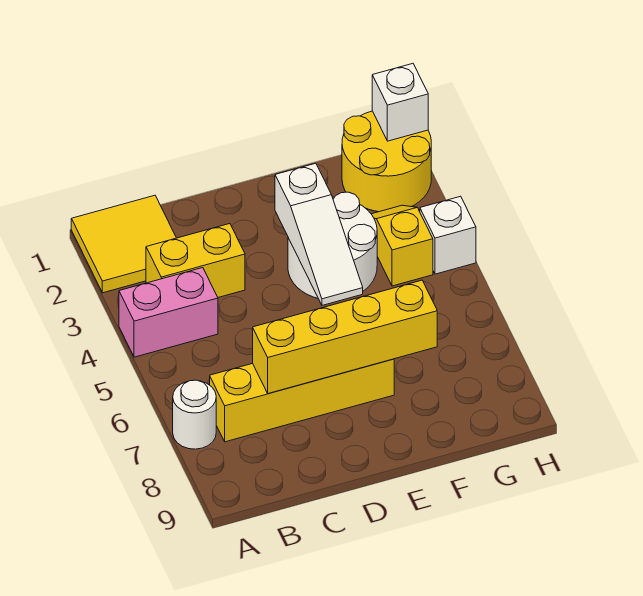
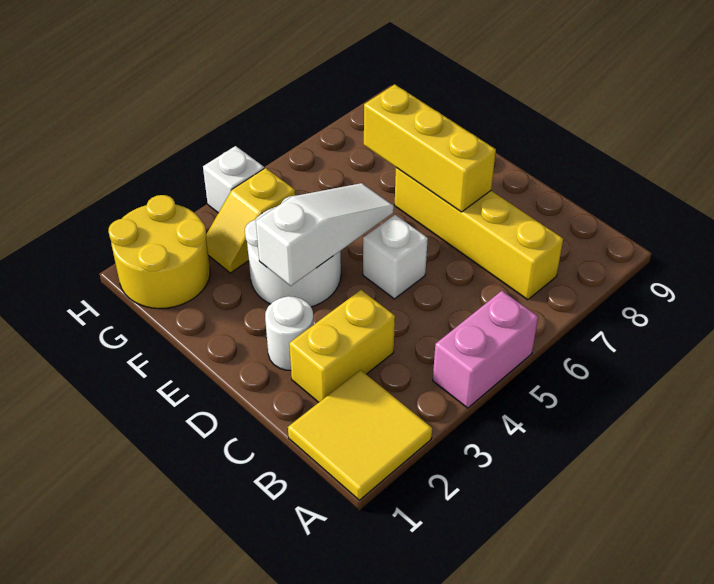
pink 1x2 brick [119,268,218,357] -> pink 1x2 brick turned to [433,291,538,408]
white 1x1 round brick [173,380,216,449] -> white 1x1 round brick moved to [265,296,314,370]
yellow 1x2 brick [146,224,245,297] -> yellow 1x2 brick turned to [289,290,395,402]
yellow 1x4 brick [253,280,437,393] -> yellow 1x3 brick [364,84,496,212]
white 1x1 brick [372,64,428,141] -> white 1x1 brick moved to [363,215,428,299]

